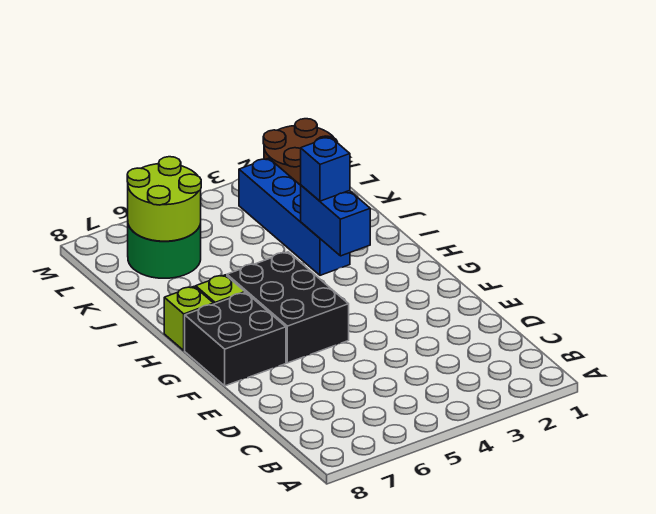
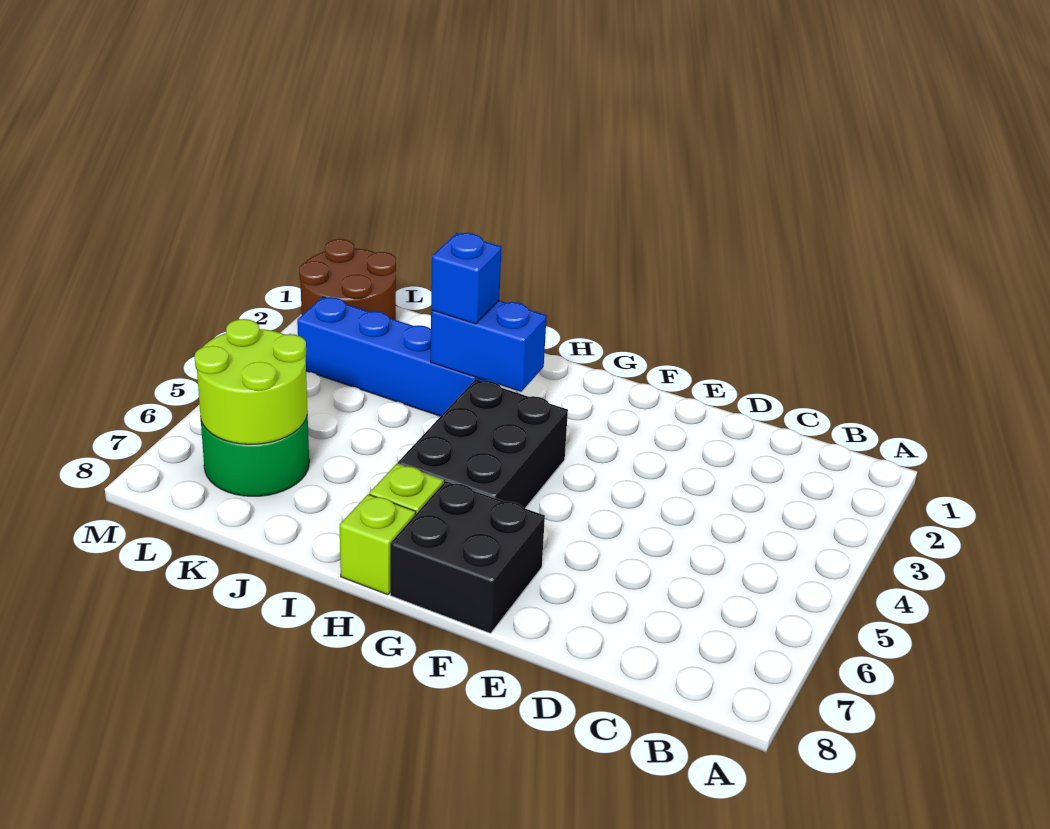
black 2x3 brick [227,252,349,363] -> black 2x3 brick turned to [398,379,568,508]

